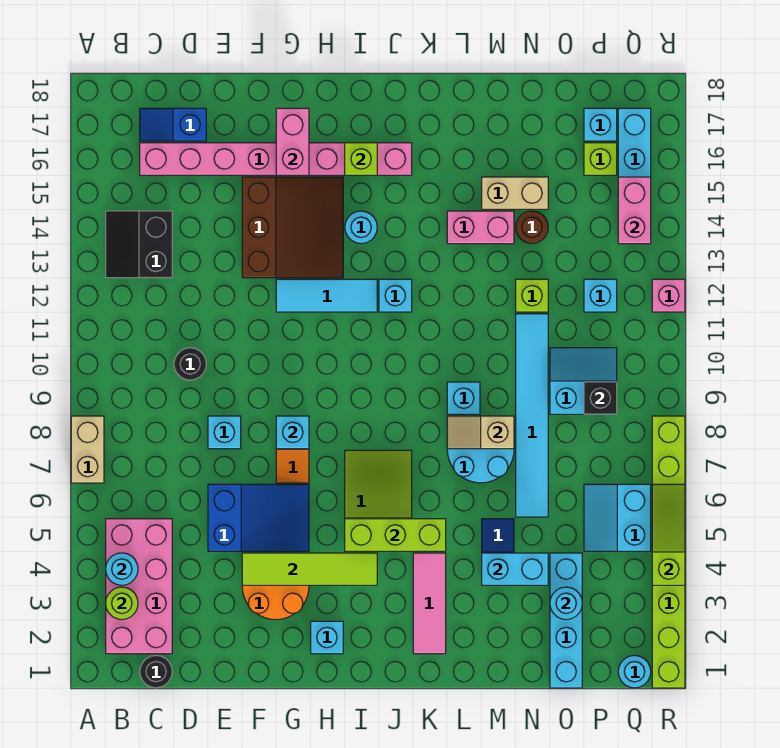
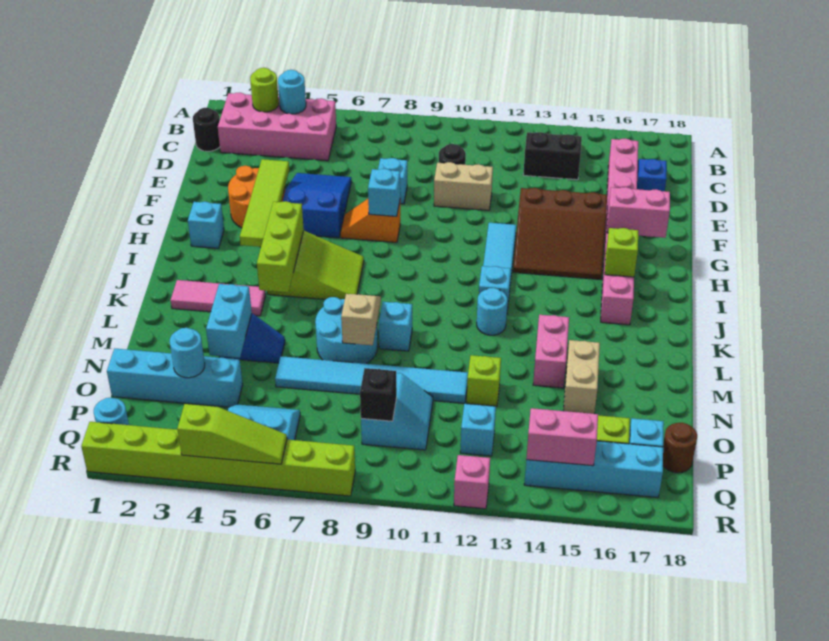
tan 1x2 brick [71,416,104,483] -> tan 1x2 brick moved to [434,162,493,210]
blue 2x3 slope [208,484,309,551] -> blue 2x3 slope turned to [283,173,352,238]
cyan 1x1 round brick [345,211,377,243] -> cyan 1x1 round brick moved to [477,288,507,335]
brown 1x1 round brick [516,211,548,243] -> brown 1x1 round brick moved to [663,423,697,473]

